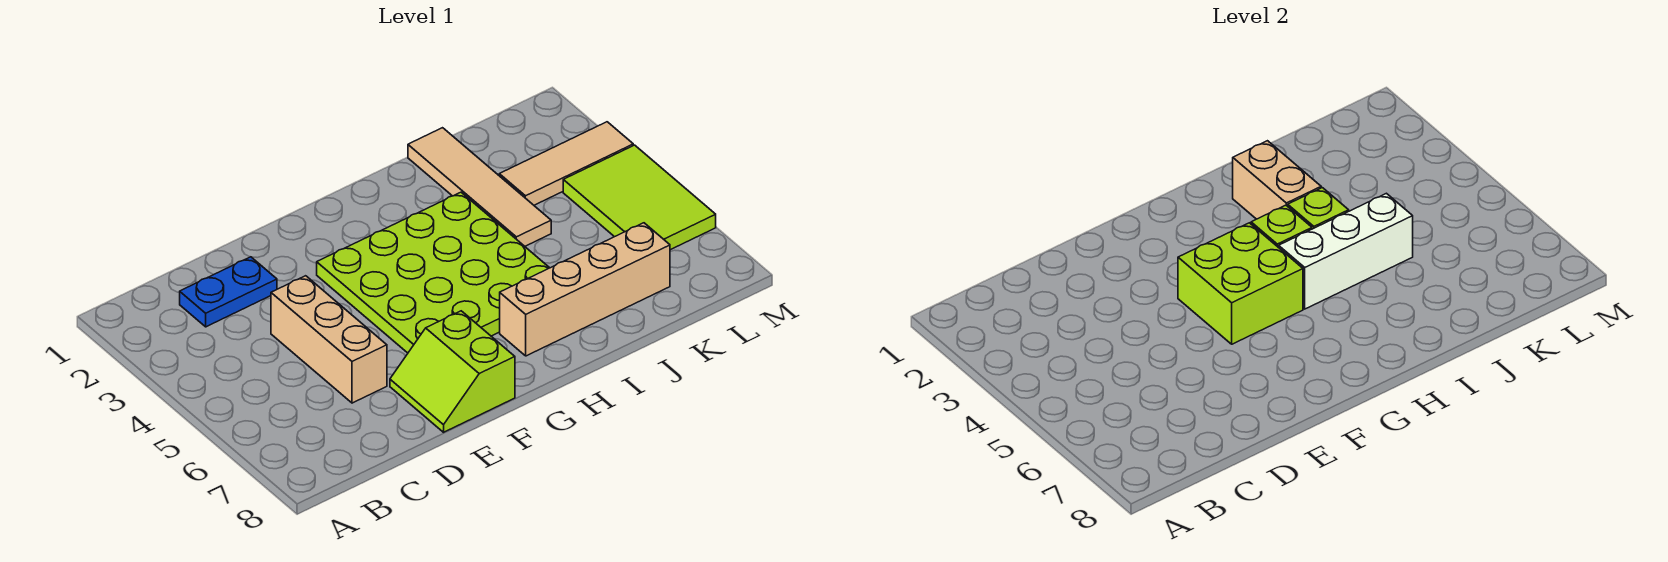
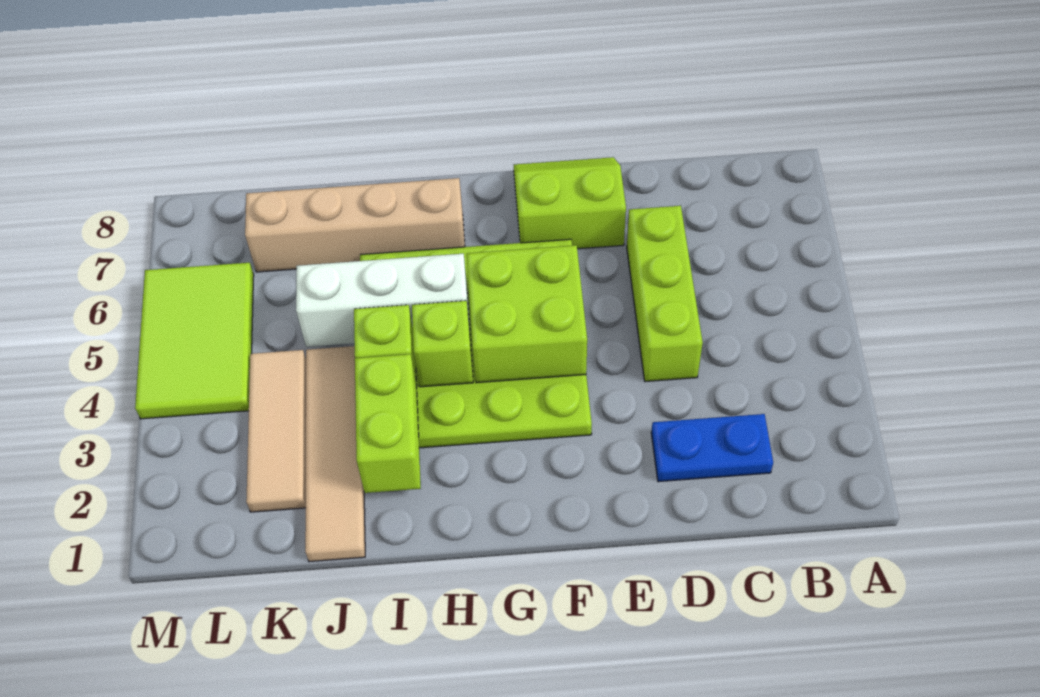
tan 1x3 brick [271,276,387,403] -> lime 1x3 brick [627,206,703,382]
lime 2x2 slope [390,311,515,432] -> lime 2x2 slope turned to [514,157,626,249]
tan 1x2 brick [1233,141,1321,219] -> lime 1x2 brick [355,354,421,493]
tan 1x3 tile [499,122,633,205] -> tan 1x3 tile turned to [246,350,306,512]

